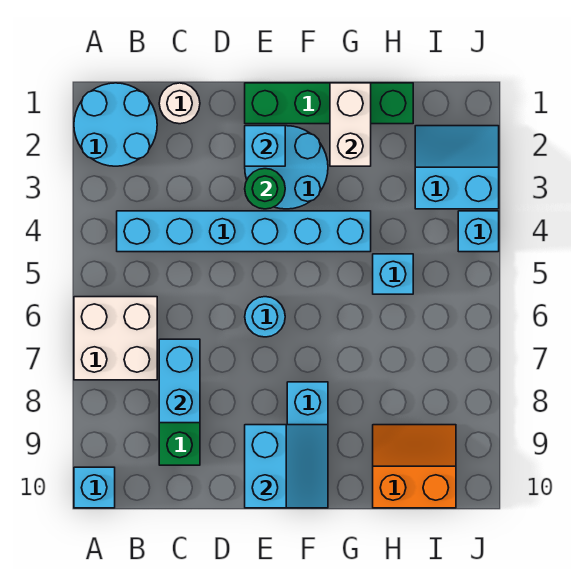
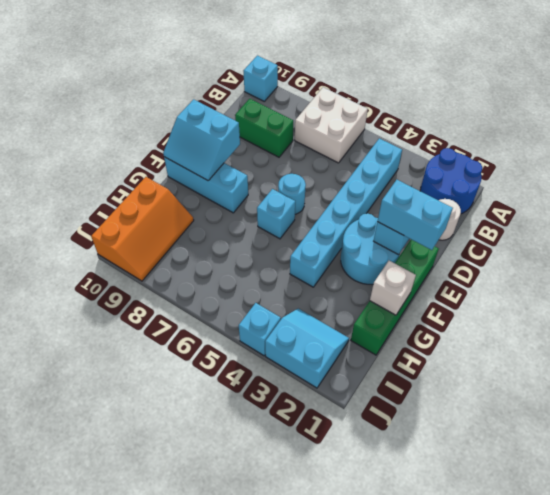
cyan 2x2 round brick [74,83,157,166] -> blue 2x2 round brick [420,148,482,214]
cyan 1x2 brick [159,339,200,423] -> cyan 1x2 brick moved to [378,180,453,250]
green 1x1 round brick [245,169,285,209] -> none
white 1x2 brick [330,83,371,166] -> white 1x1 brick [370,261,416,315]
cyan 1x1 brick [373,254,413,294] -> cyan 1x1 brick moved to [257,189,295,239]
orange 2x2 slope [373,425,456,508] -> orange 2x3 slope [91,177,194,281]
cyan 2x2 slope [415,126,499,209] -> cyan 2x2 slope turned to [265,309,349,388]

